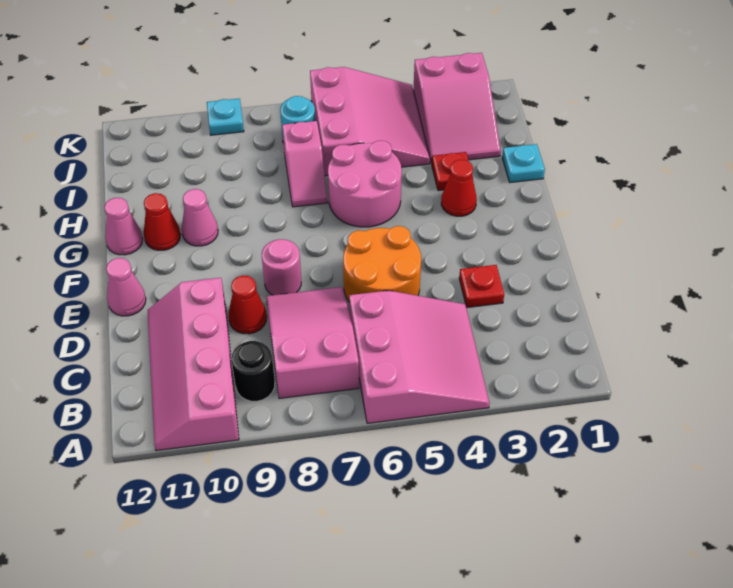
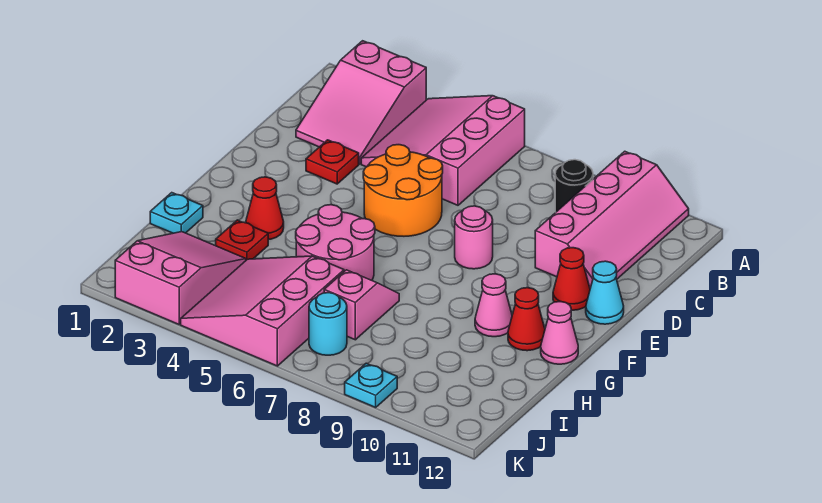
pink 2x3 slope [266,287,359,399] -> pink 2x3 slope moved to [296,41,426,164]
red 1x1 cone [228,275,267,334] -> red 1x1 cone moved to [553,248,590,310]
pink 1x1 cone [106,258,146,316] -> cyan 1x1 cone [586,261,624,324]

